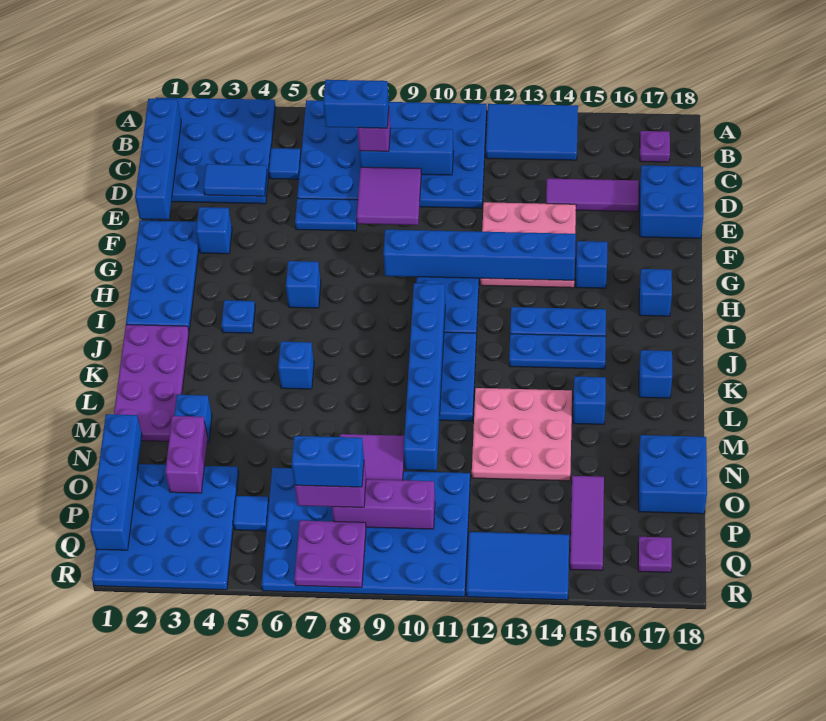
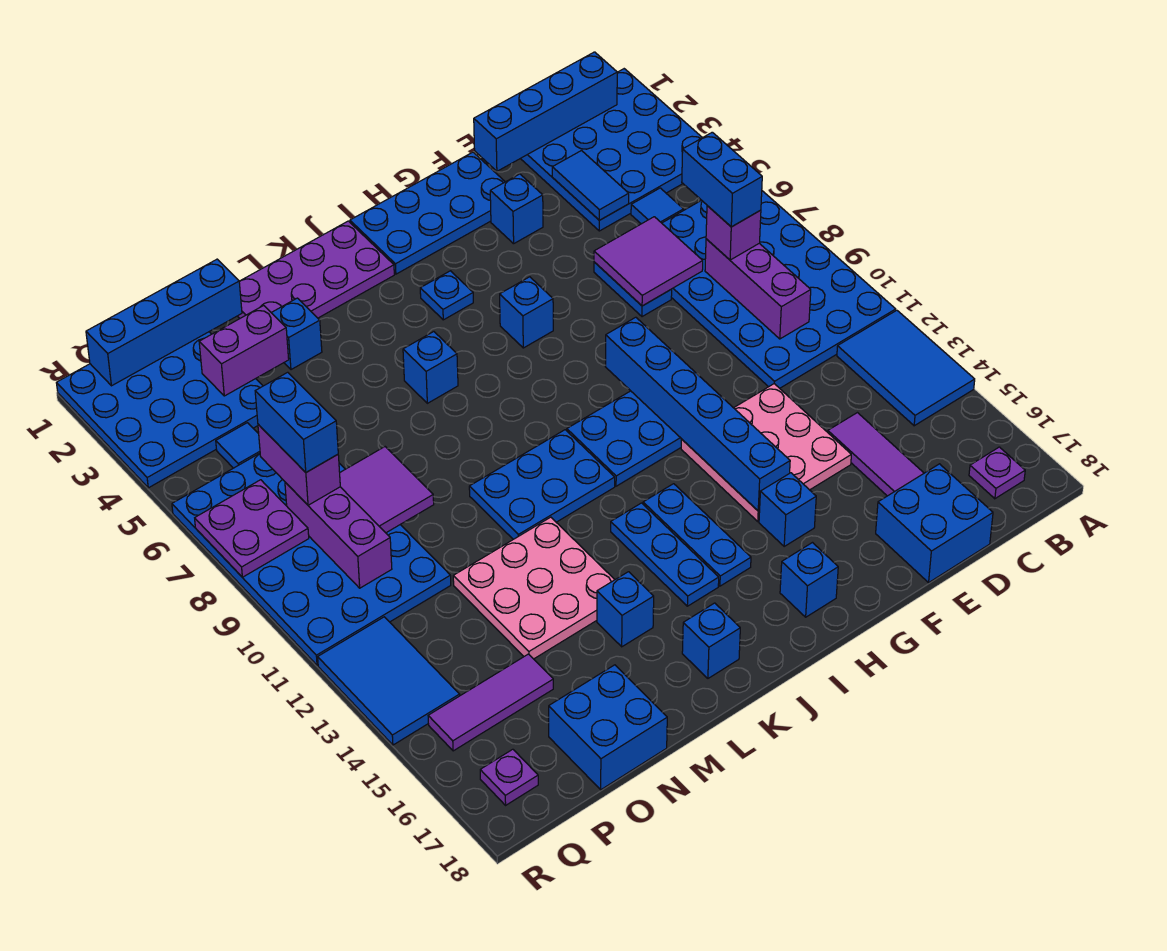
blue 1x3 brick [359,128,454,175] -> purple 1x3 brick [705,239,811,339]
purple 2x2 tile [357,167,421,225] -> purple 2x2 tile moved to [594,217,703,306]
blue 1x6 brick [404,283,445,470] -> none

